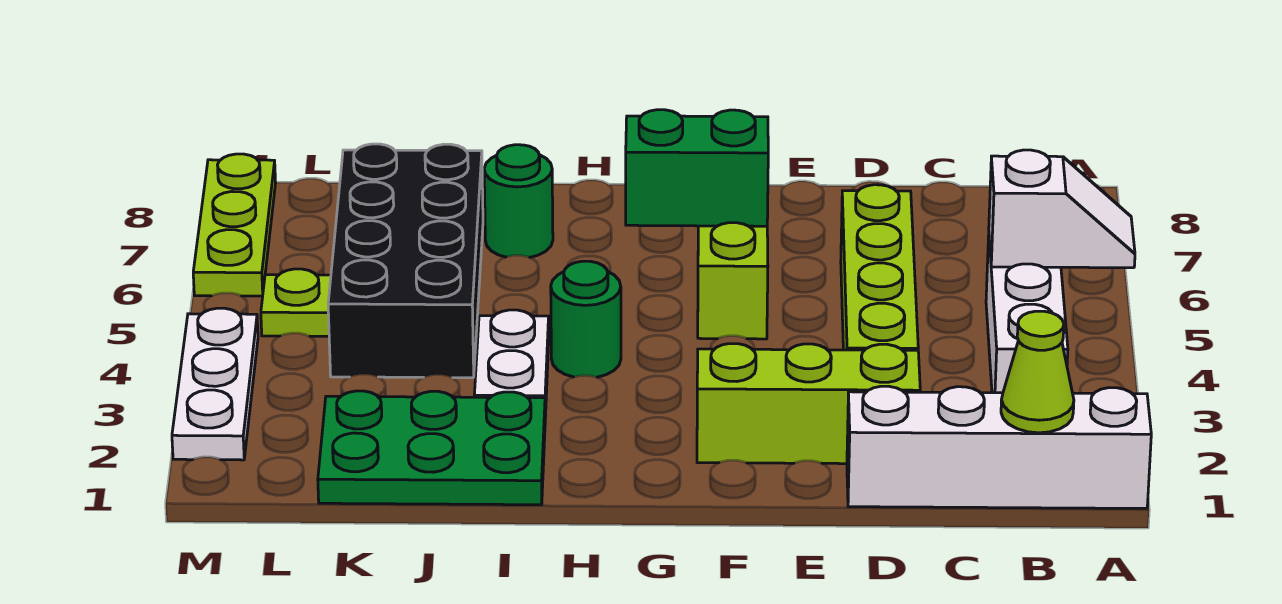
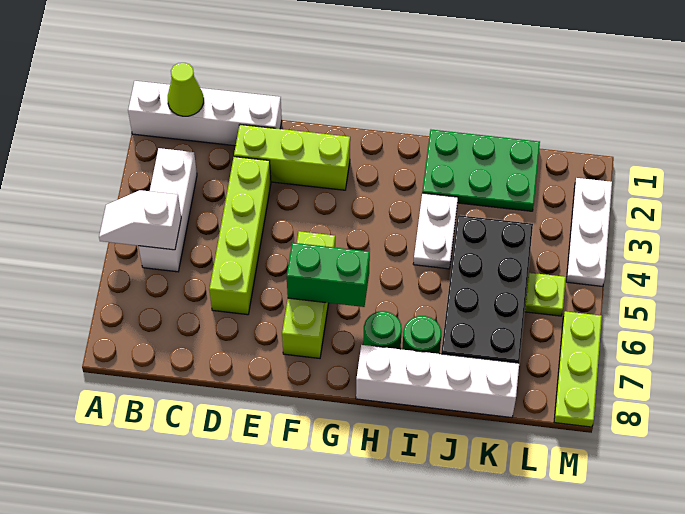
green 1x1 round brick [551,261,621,377] -> green 1x1 round brick moved to [363,311,402,349]
none -> white 1x4 brick [356,345,519,418]

